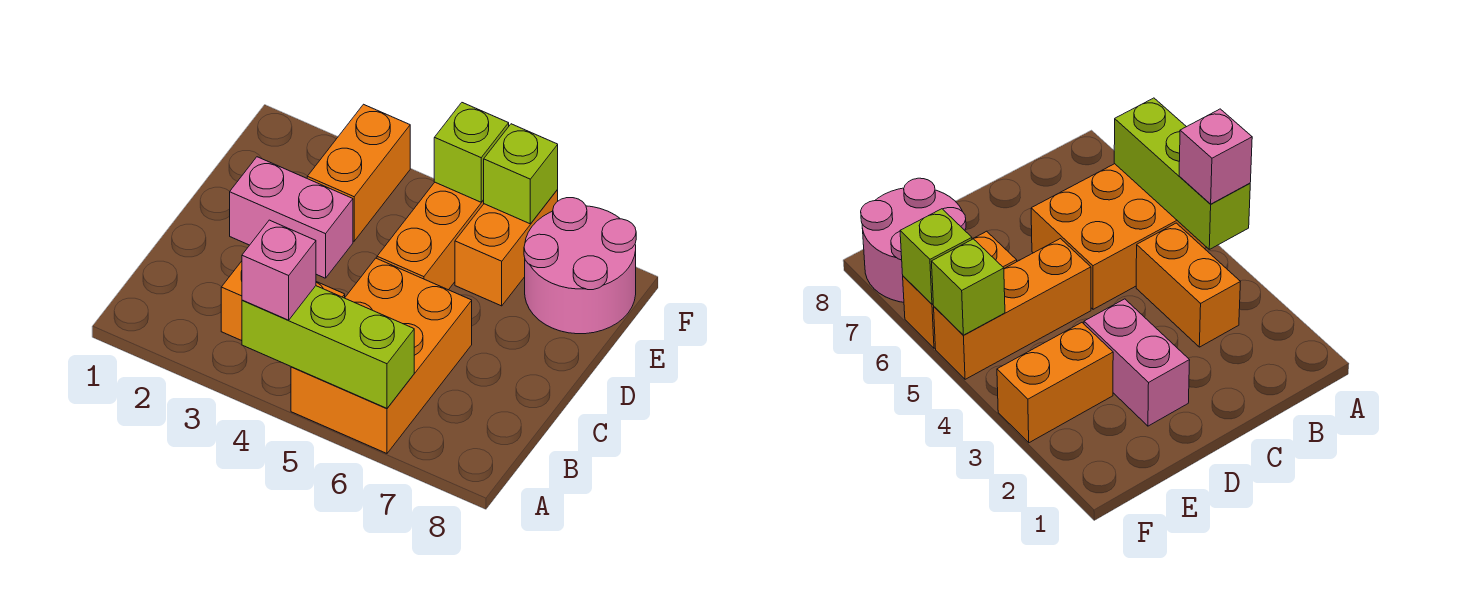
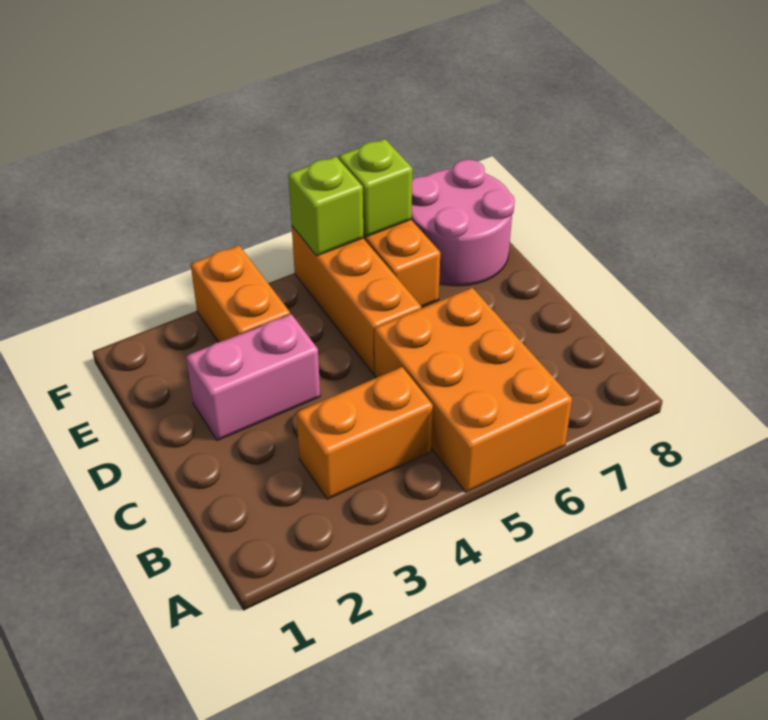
lime 1x3 brick [242,286,414,408] -> none
pink 1x1 brick [242,220,316,320] -> none

